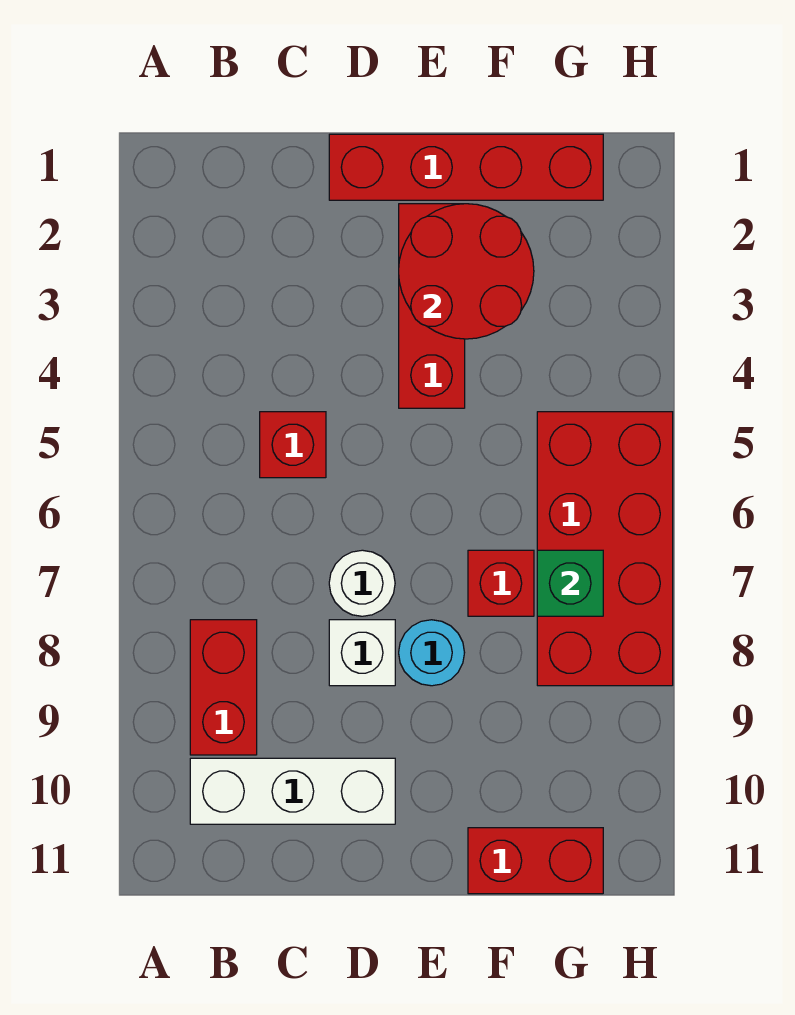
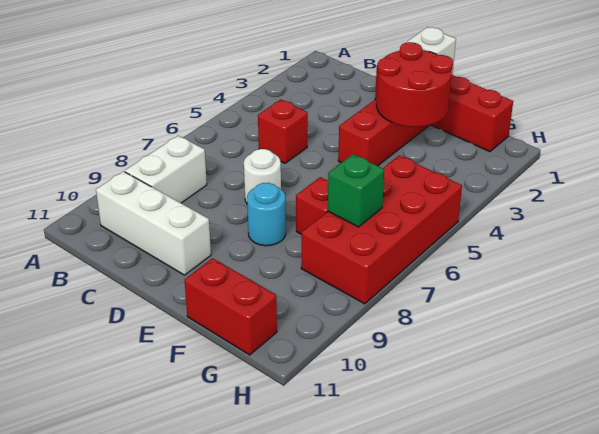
red 1x2 brick [190,620,257,755] -> white 1x2 brick [125,136,207,203]
white 1x1 brick [329,620,395,686] -> white 1x1 brick moved to [408,27,456,76]

